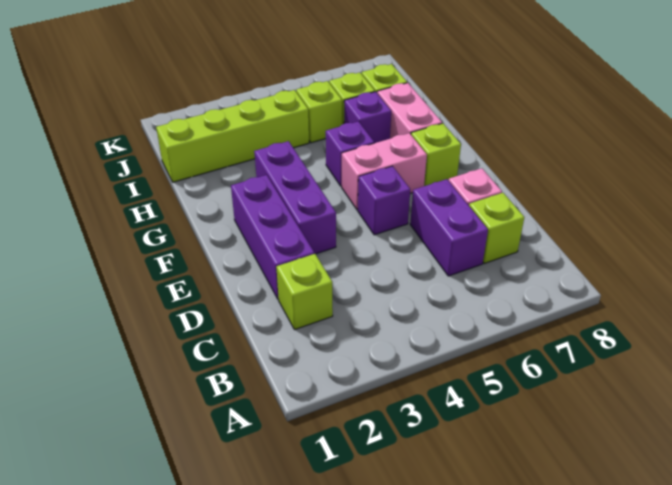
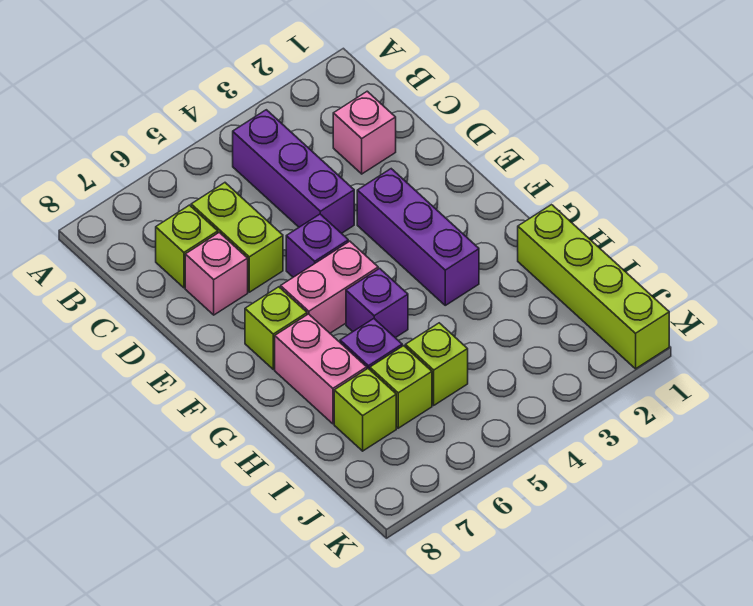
lime 1x1 brick [276,254,333,330] -> pink 1x1 brick [333,91,396,174]
purple 1x2 brick [410,179,488,276] -> lime 1x2 brick [191,183,283,292]
purple 1x3 brick [231,175,314,299] -> purple 1x3 brick moved to [233,110,354,233]
lime 1x4 brick [156,90,309,182] -> lime 1x4 brick turned to [518,205,669,369]

